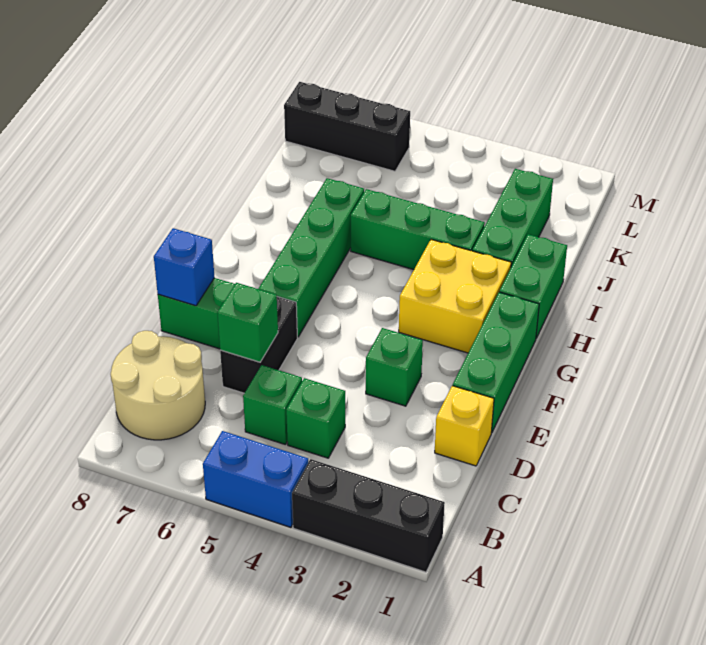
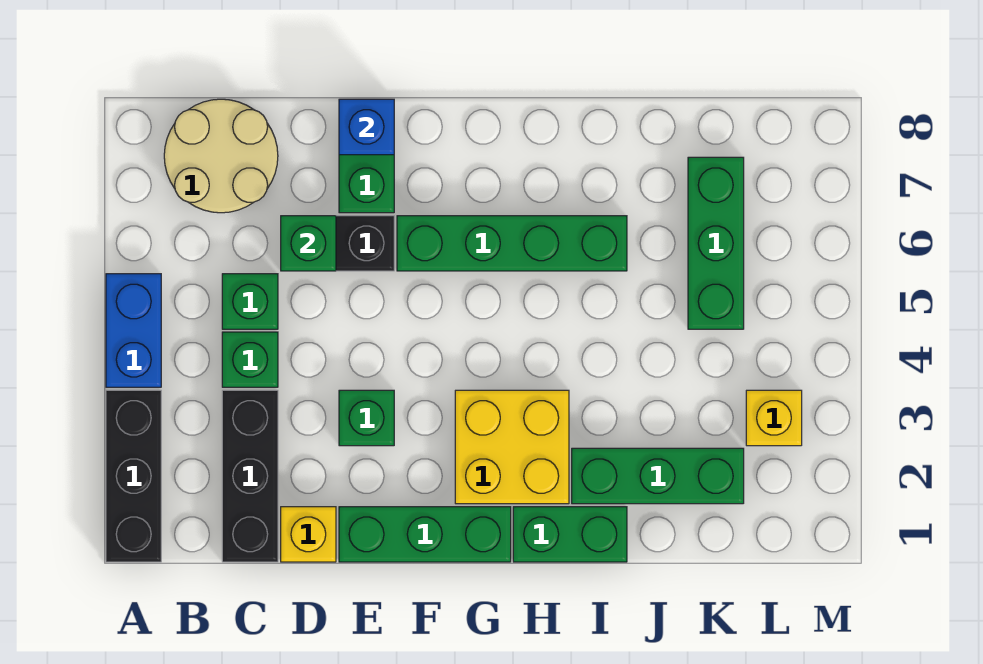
green 1x3 brick [351,189,485,270] -> green 1x3 brick moved to [688,157,744,329]
none -> yellow 1x1 brick [746,390,802,446]
black 1x3 brick [284,82,410,171] -> black 1x3 brick moved to [222,390,278,562]

